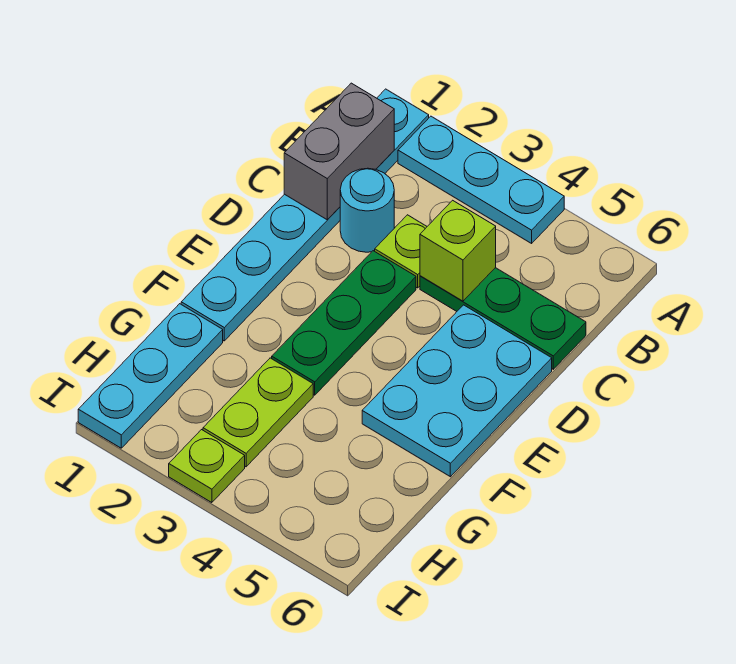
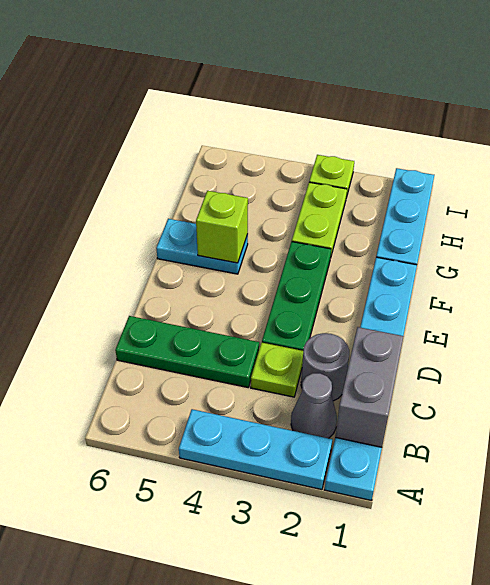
none -> grey 1x1 cone [291,373,337,438]
cyan 1x1 round brick [340,168,394,252] -> grey 1x1 round brick [301,333,349,401]
lime 1x1 brick [420,200,496,301] -> lime 1x1 brick moved to [196,191,248,263]
cyan 2x3 plate [362,305,552,477] -> cyan 1x2 plate [156,219,248,274]

